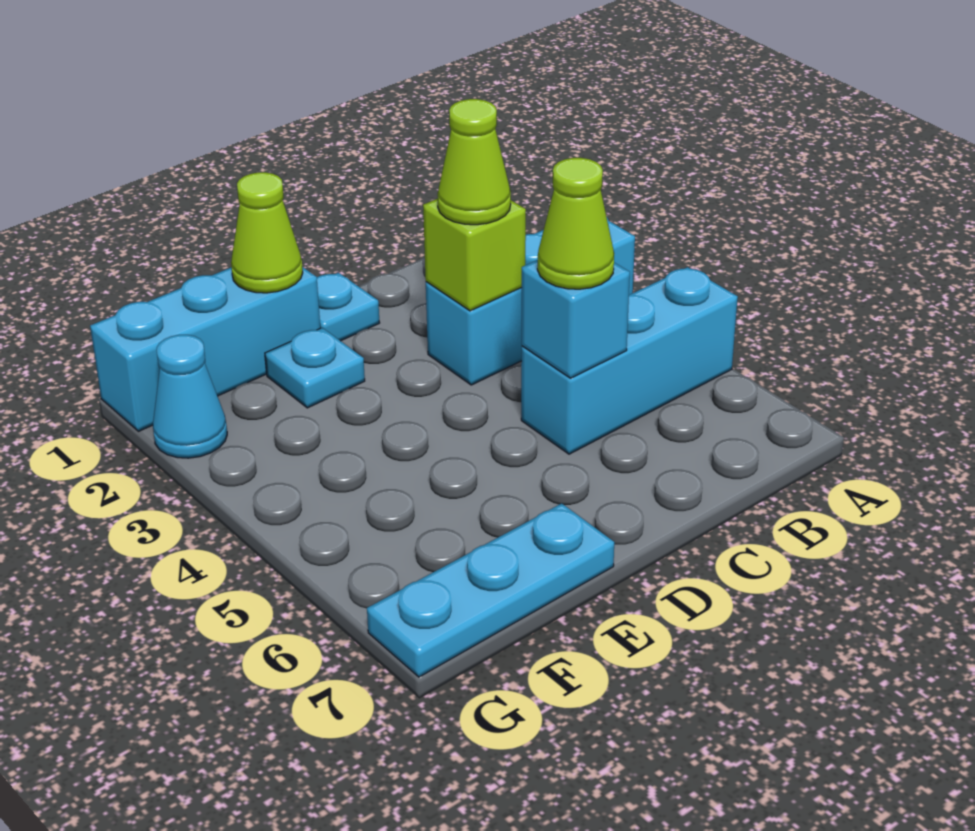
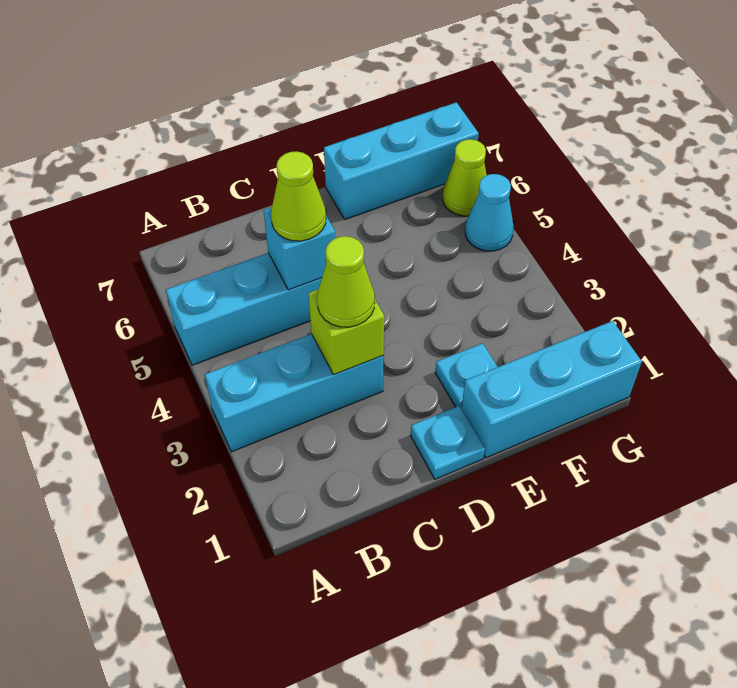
lime 1x1 cone [231,172,303,293] -> lime 1x1 cone moved to [443,139,487,216]
cyan 1x3 plate [367,503,614,677] -> cyan 1x3 brick [324,102,479,220]
cyan 1x1 cone [153,335,227,458] -> cyan 1x1 cone moved to [465,174,513,251]

